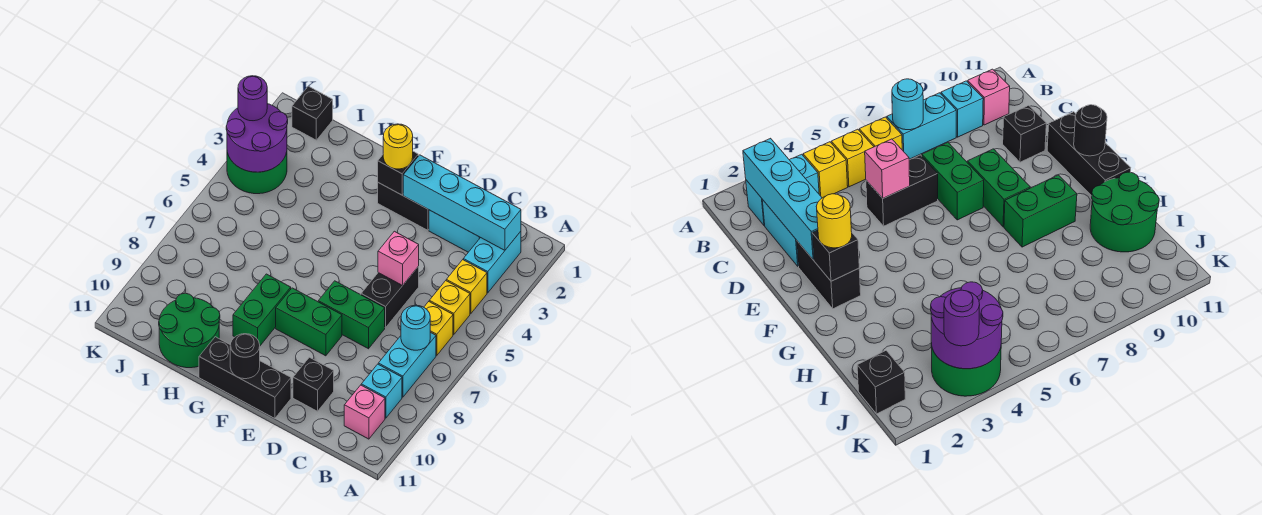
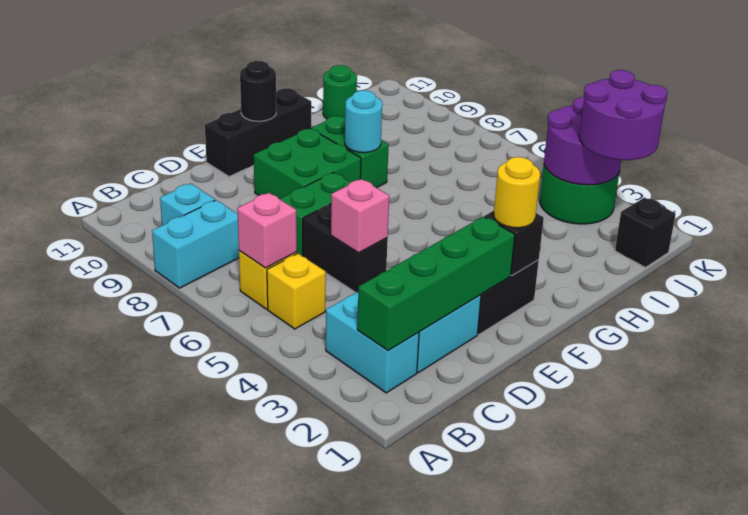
cyan 1x4 brick [403,155,521,250] -> green 1x4 brick [357,216,515,351]
yellow 1x1 brick [446,260,487,314] -> none
cyan 1x2 brick [378,332,436,397] -> cyan 1x2 brick turned to [152,200,239,288]
cyan 1x1 round brick [401,305,430,350] -> cyan 1x1 round brick moved to [345,90,382,153]
pink 1x1 brick [344,385,385,439] -> pink 1x1 brick moved to [237,193,297,268]
black 1x1 brick [293,357,334,411] -> none
green 1x2 brick [276,288,342,356] -> green 2x2 brick [254,129,361,199]
green 2x2 round brick [159,293,220,368] -> green 1x1 round brick [323,65,357,119]
purple 1x1 round brick [238,76,267,121] -> purple 2x2 round brick [579,70,668,160]

